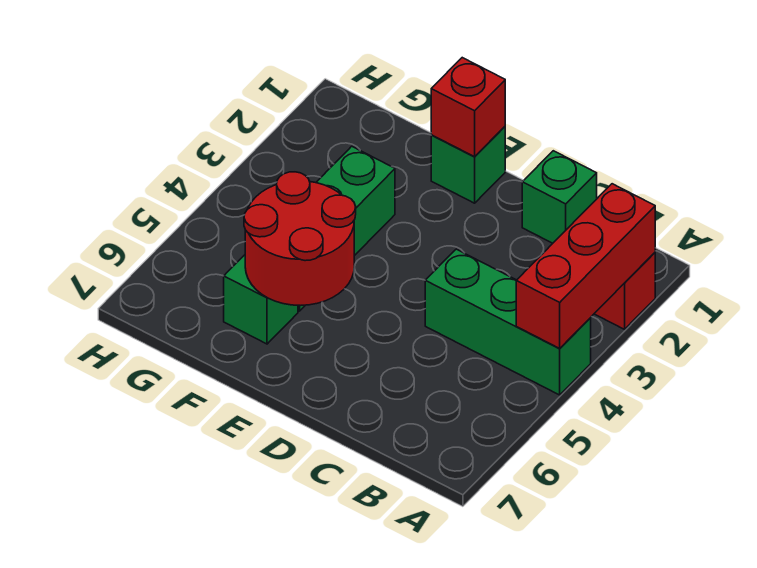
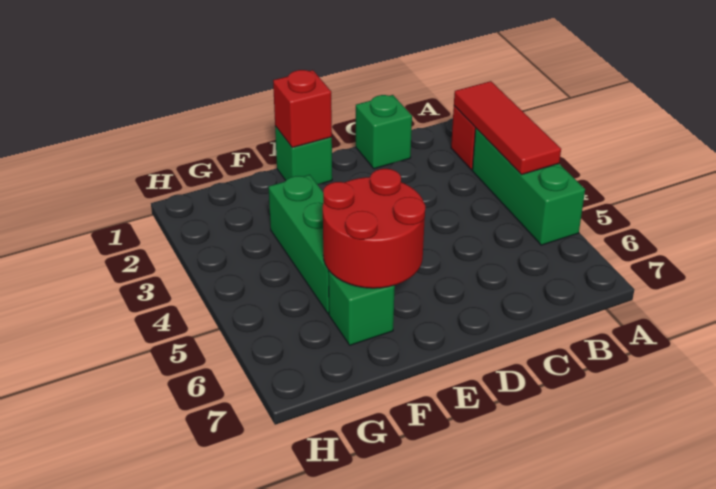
red 1x3 brick [516,184,655,348] -> red 1x3 tile [454,81,561,175]
green 1x3 brick [425,249,591,395] -> green 1x3 brick turned to [472,129,585,245]

